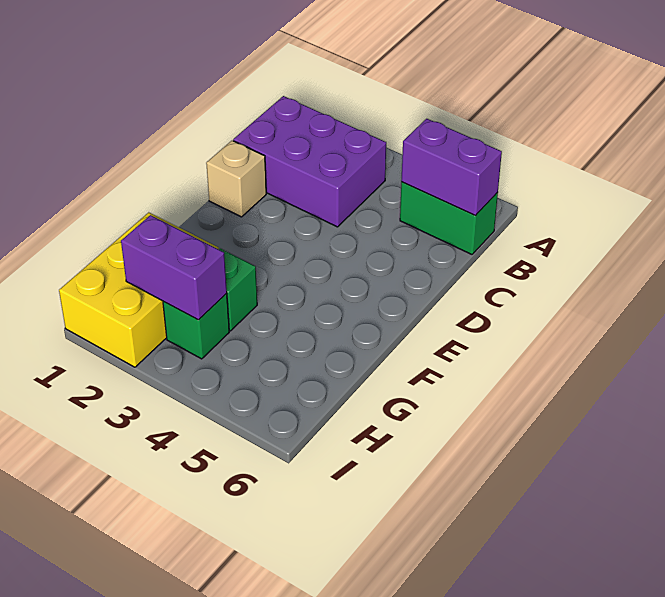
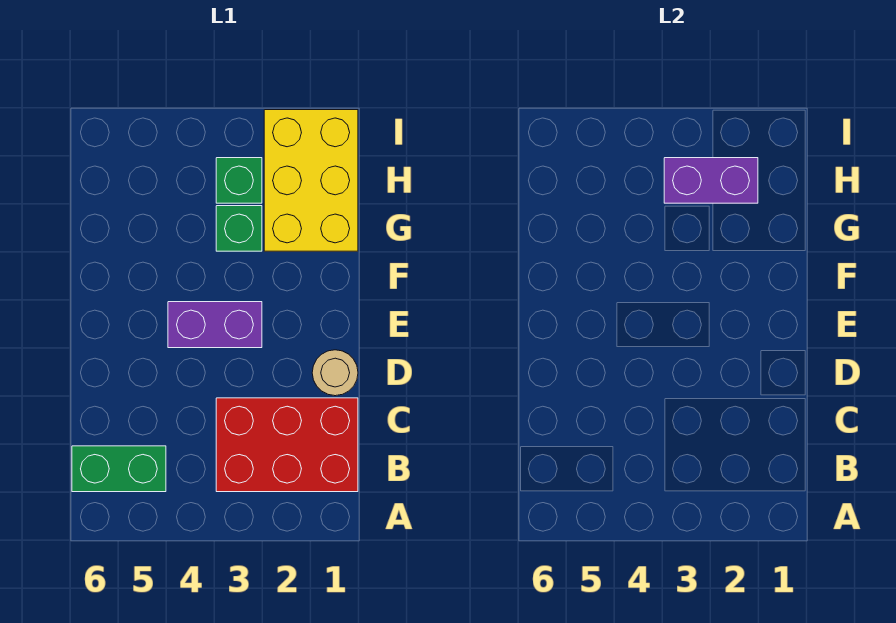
purple 2x3 brick [233,96,386,227] -> red 2x3 brick [216,398,358,492]
purple 1x2 brick [401,119,502,215] -> purple 1x2 brick moved to [168,302,262,348]
tan 1x1 brick [206,141,266,217] -> tan 1x1 round brick [312,350,358,396]

